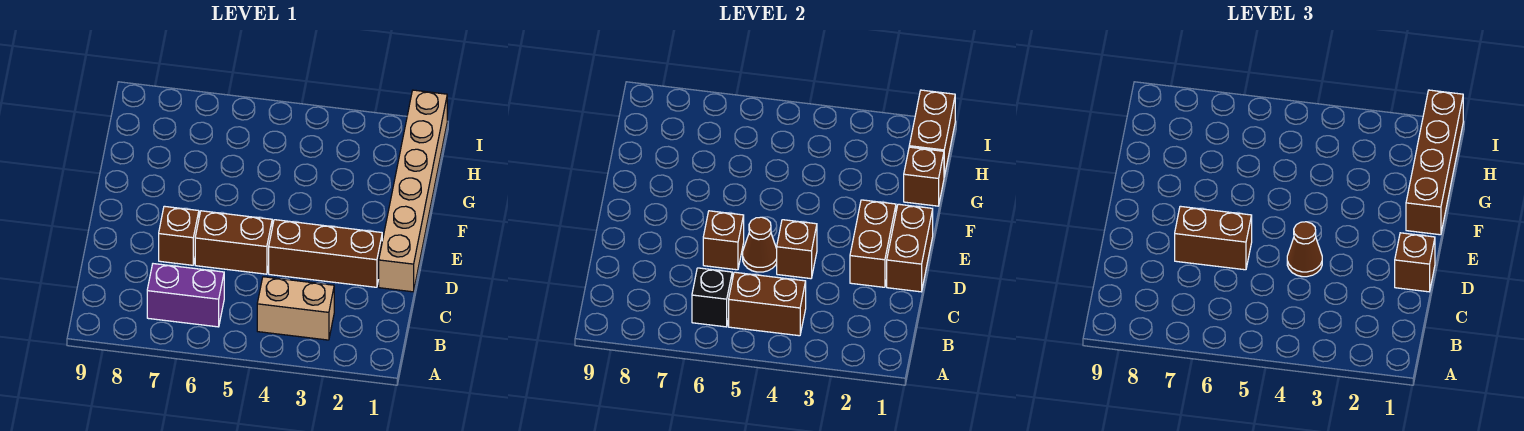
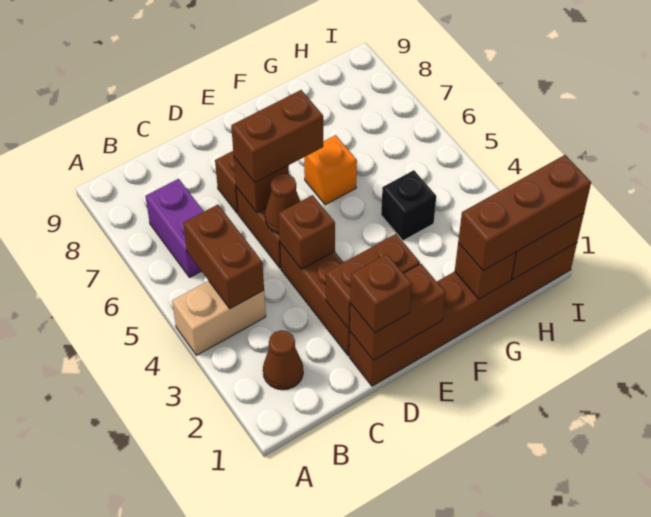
tan 1x2 brick [257,277,334,340] -> tan 1x2 brick turned to [172,281,266,355]
black 1x1 brick [692,268,732,327] -> black 1x1 brick moved to [381,170,436,241]
tan 1x6 brick [379,90,447,292] -> brown 1x6 brick [349,243,577,386]
brown 1x1 cone [1287,222,1322,277] -> brown 1x1 cone moved to [263,330,303,390]
brown 1x2 brick [1175,206,1252,270] -> brown 1x2 brick turned to [231,90,323,183]
brown 1x4 brick [1406,90,1463,235] -> brown 1x3 brick [458,155,591,271]
none -> orange 1x1 brick [304,135,357,205]

